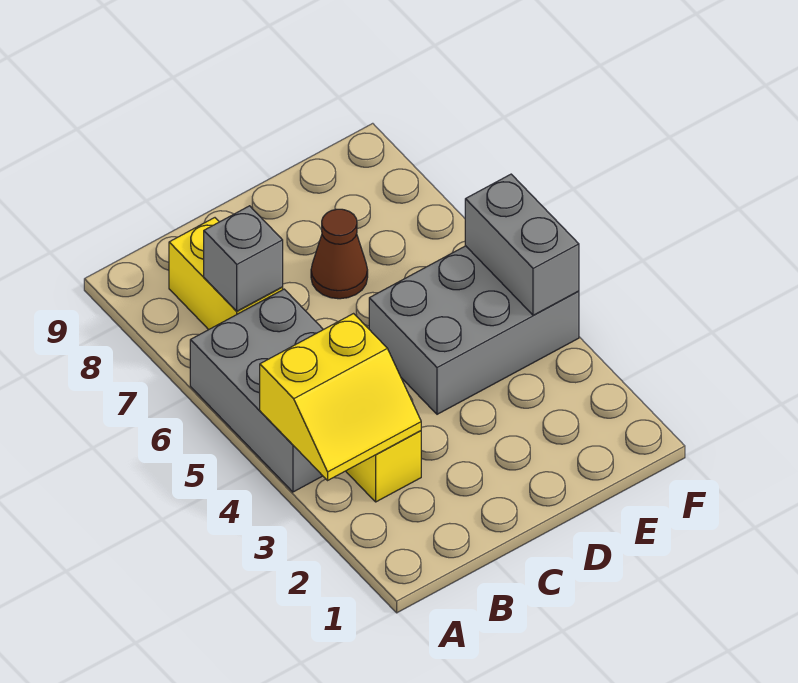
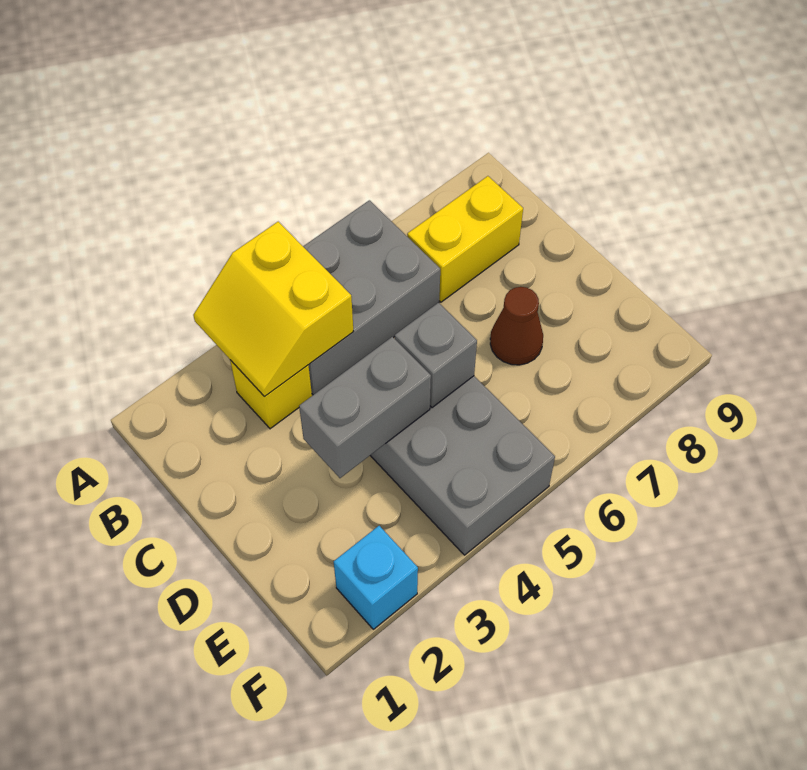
grey 1x1 brick [204,206,283,311] -> grey 1x1 brick moved to [395,303,477,407]
none -> cyan 1x1 brick [334,526,418,629]
grey 1x2 brick [465,174,579,315] -> grey 1x2 brick moved to [299,337,431,478]

